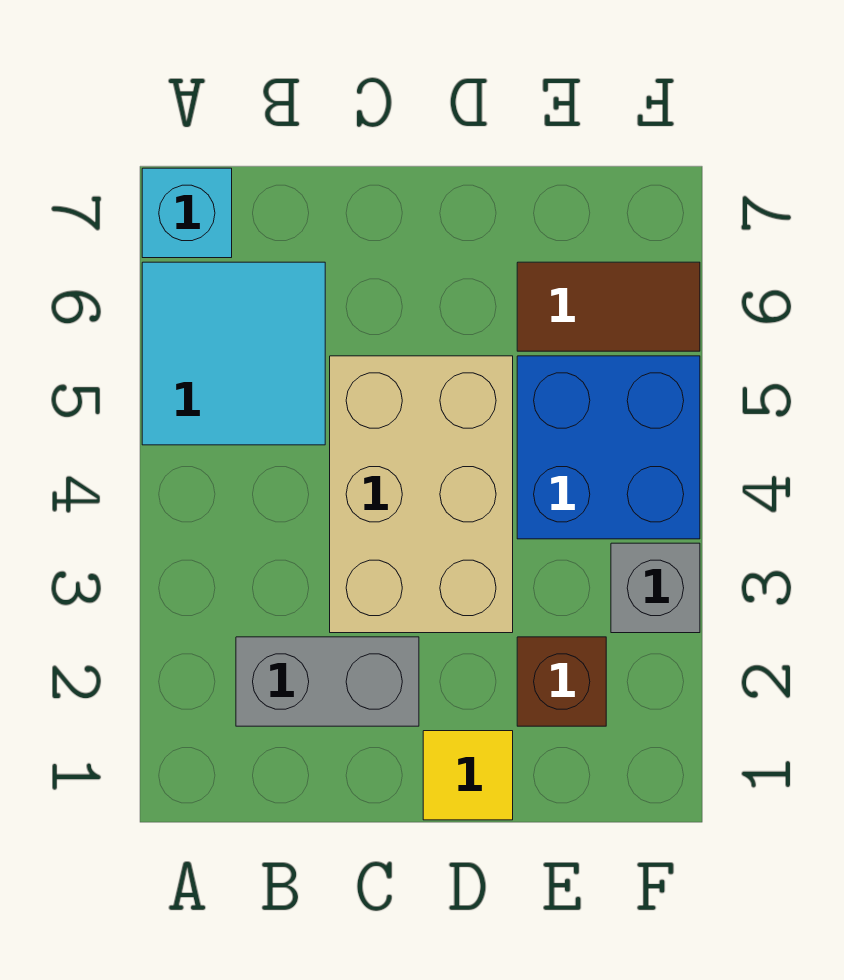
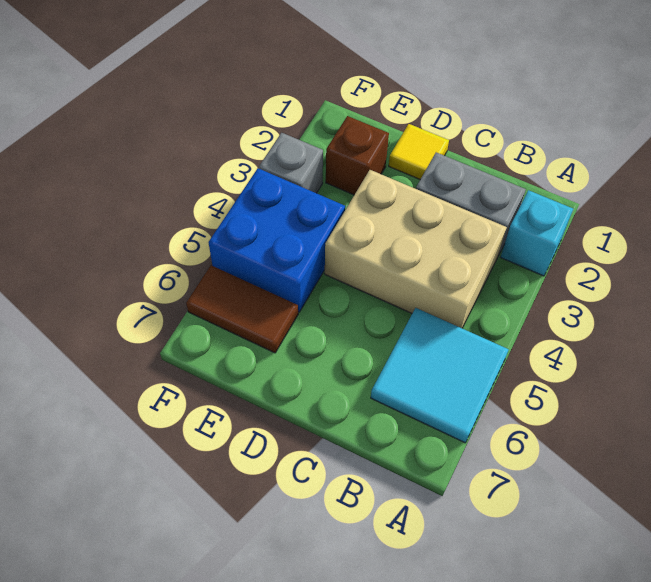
cyan 1x1 brick [142,168,232,258] -> cyan 1x1 brick moved to [501,190,573,276]
tan 2x3 brick [330,356,513,633] -> tan 2x3 brick turned to [325,170,507,328]

